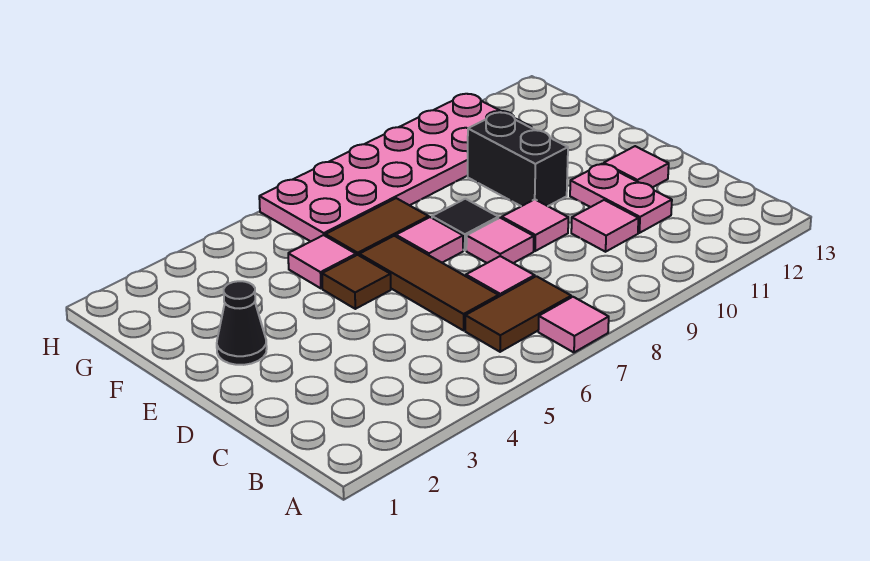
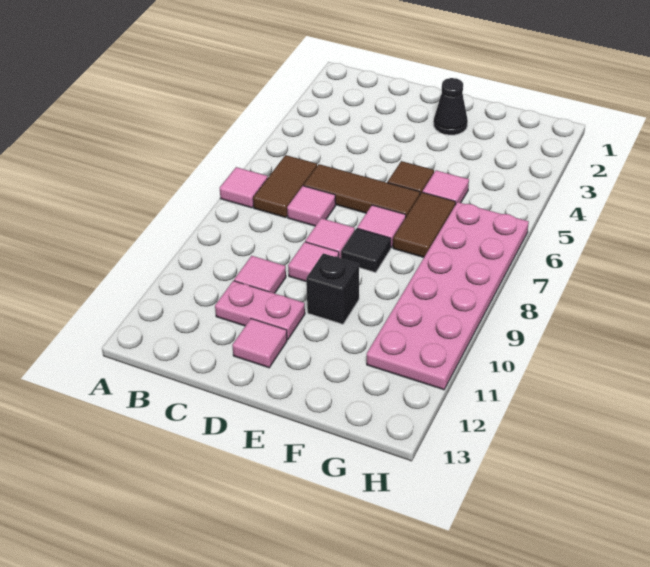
black 1x2 brick [468,112,568,206] -> black 1x1 brick [306,253,359,324]

